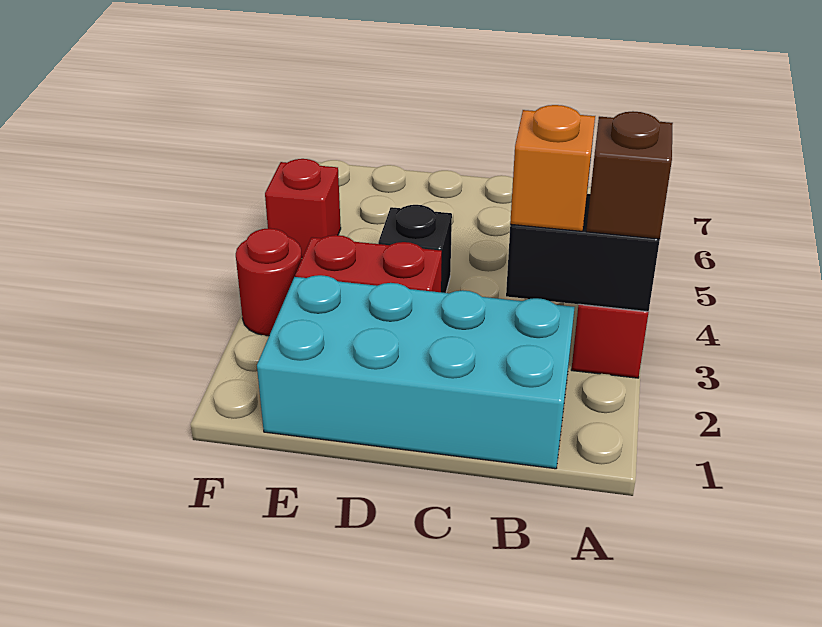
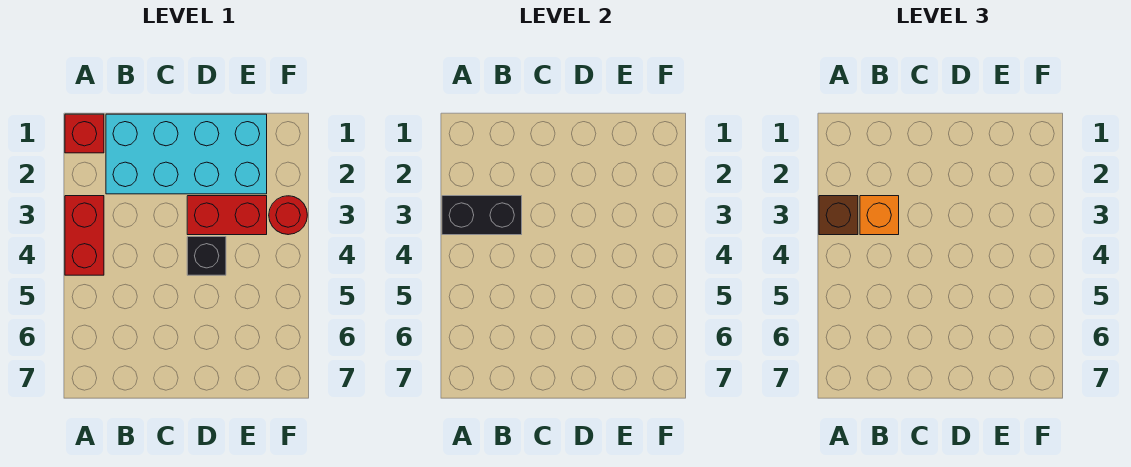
red 1x1 brick [265,159,341,258] -> red 1x1 brick moved to [65,114,104,153]

